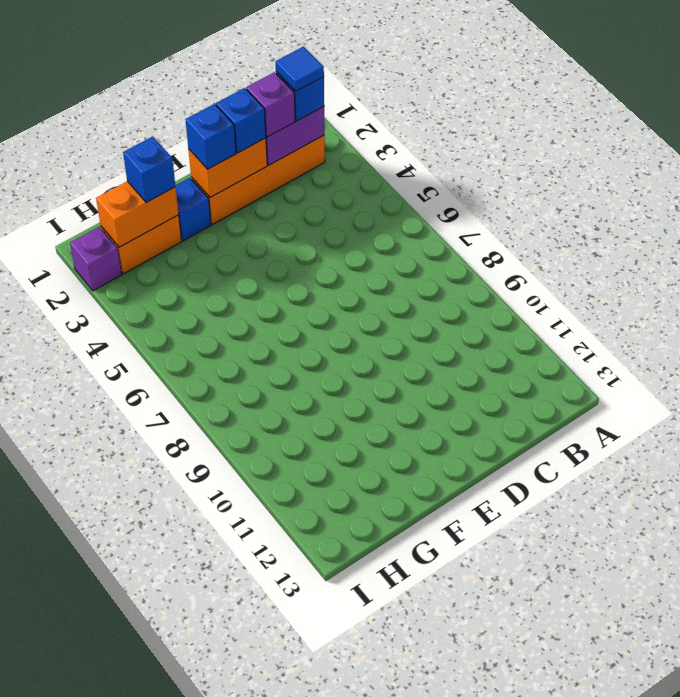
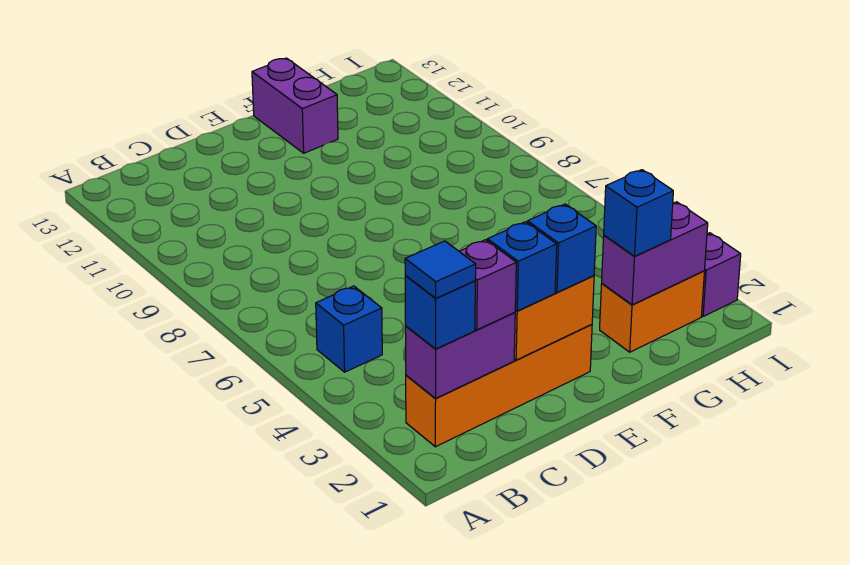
blue 1x1 brick [175,178,211,241] -> blue 1x1 brick moved to [316,286,382,372]
none -> purple 1x2 brick [252,58,338,153]
orange 1x2 brick [96,181,179,247] -> purple 1x2 brick [602,202,708,305]

